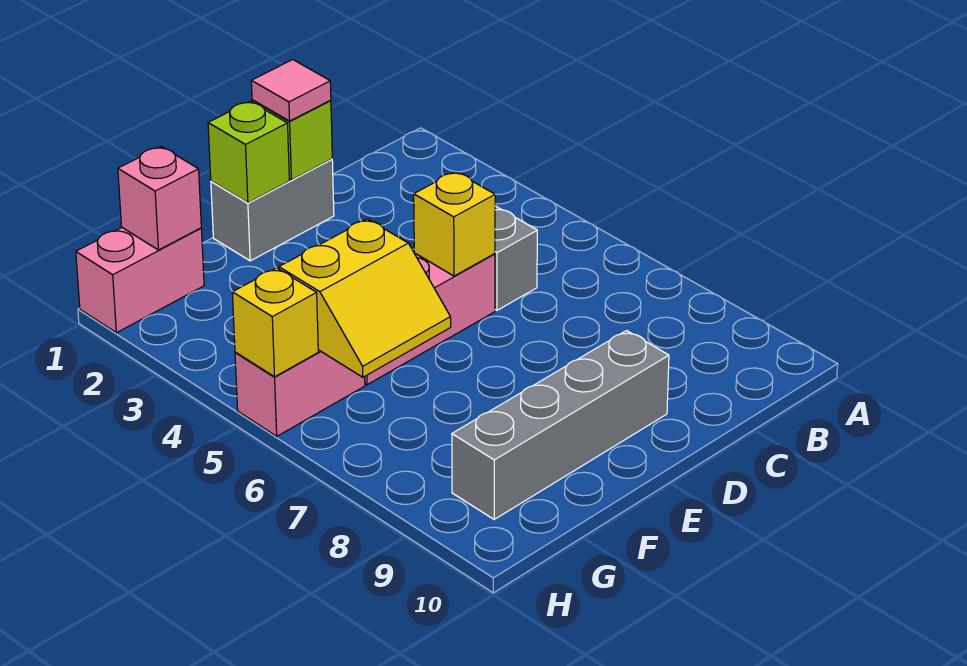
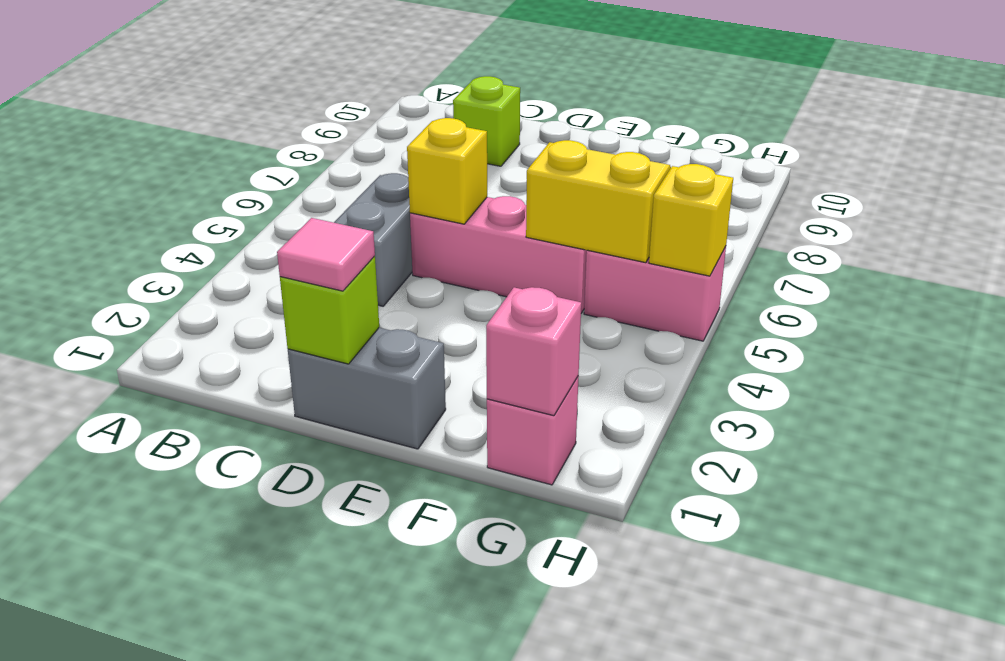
grey 1x4 brick [452,331,669,520] -> none
lime 1x1 brick [208,101,289,203] -> lime 1x1 brick moved to [453,76,520,166]
pink 1x2 brick [76,228,204,333] -> pink 1x1 brick [487,376,579,485]

